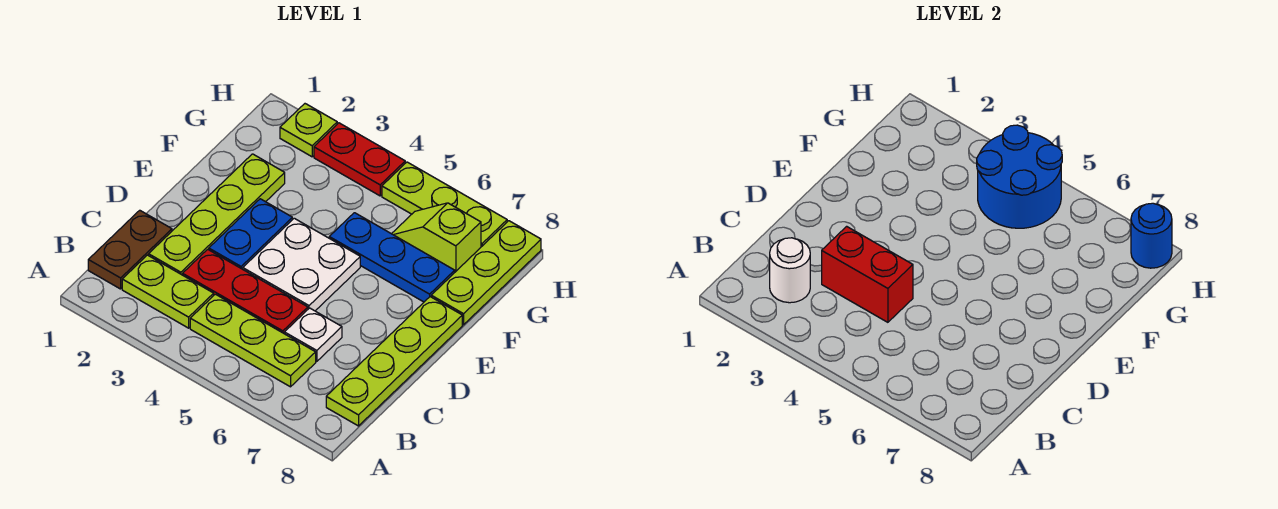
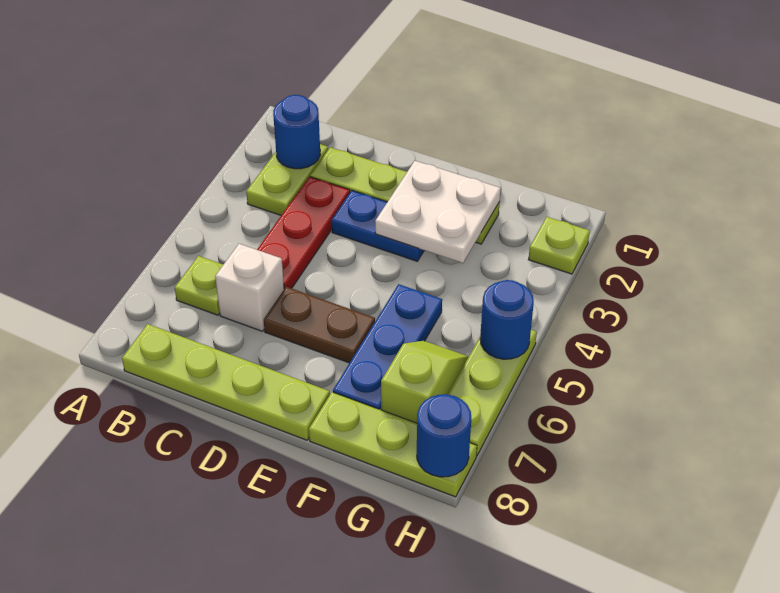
brown 1x2 plate [88,210,172,289] -> brown 1x2 plate moved to [264,287,375,363]
white 1x1 round brick [770,238,810,303] -> blue 1x1 round brick [273,95,320,169]
lime 1x3 plate [190,294,316,387] -> lime 1x1 plate [175,256,223,315]
red 1x2 brick [822,226,913,322] -> none
white 1x1 plate [284,308,342,362] -> white 1x1 brick [215,244,284,331]
white 2x2 plate [243,218,360,311] -> white 2x2 plate moved to [375,161,501,263]
blue 2x2 round brick [977,125,1062,228] -> blue 1x1 round brick [480,280,534,359]
red 1x2 plate [314,123,405,196] -> none

